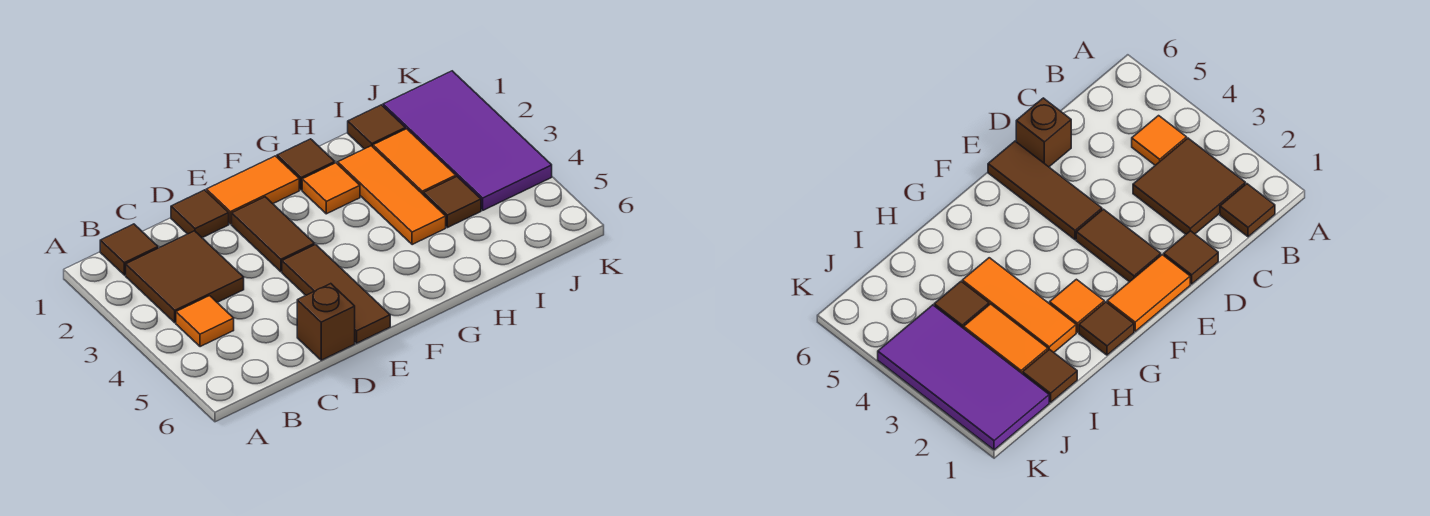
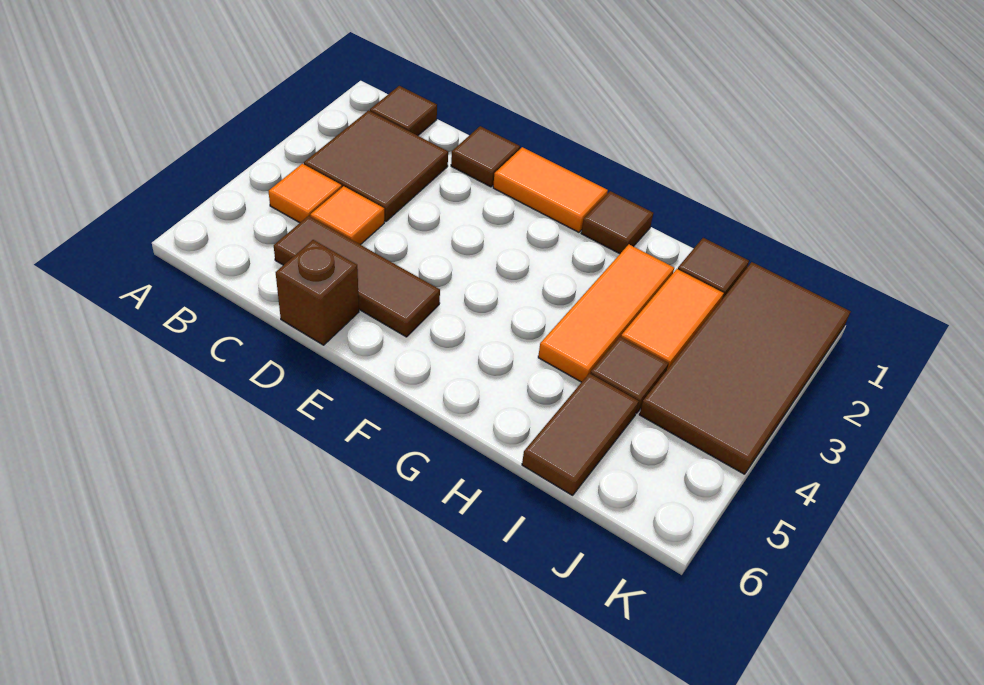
brown 1x2 tile [232,197,315,272] -> brown 1x2 tile moved to [522,373,639,495]
brown 1x3 tile [282,245,390,343] -> brown 1x3 tile turned to [274,216,440,337]
orange 1x1 tile [302,163,360,214] -> orange 1x1 tile moved to [310,186,384,245]
purple 2x4 tile [383,71,552,210] -> brown 2x4 tile [639,262,851,474]

